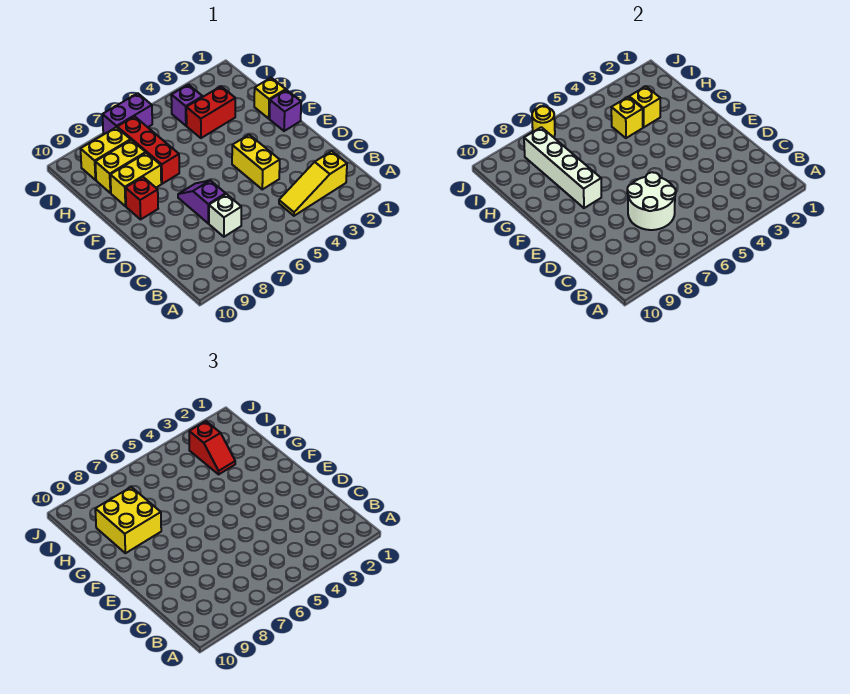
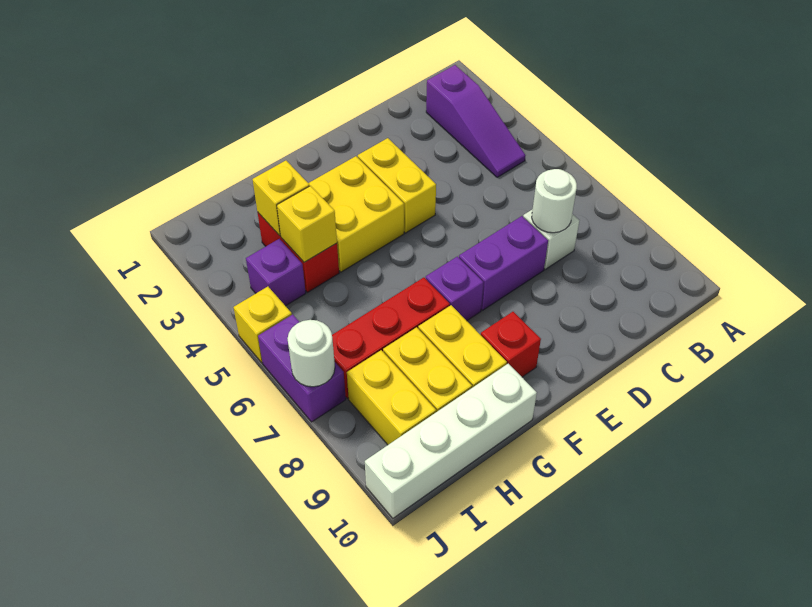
yellow 1x3 slope [279,151,347,216] -> purple 1x3 slope [426,65,525,177]
white 2x2 round brick [627,172,676,230] -> white 1x1 round brick [532,169,577,233]
yellow 1x2 brick [232,135,280,189] -> yellow 1x2 brick turned to [358,138,436,233]
purple 1x2 slope [178,180,226,223] -> purple 1x2 brick [459,216,548,310]
purple 1x1 brick [270,90,301,131] -> purple 1x1 brick moved to [426,256,483,321]
white 1x4 brick [524,127,601,208] -> white 1x4 brick moved to [365,364,537,518]
yellow 1x1 brick [254,78,286,118] -> yellow 1x1 brick moved to [234,287,292,363]
yellow 2x2 brick [95,487,161,553] -> yellow 2x2 brick moved to [309,156,404,272]
red 1x2 slope [189,421,235,474] -> none
yellow 1x1 round brick [532,106,555,137] -> white 1x1 round brick [287,320,335,387]

